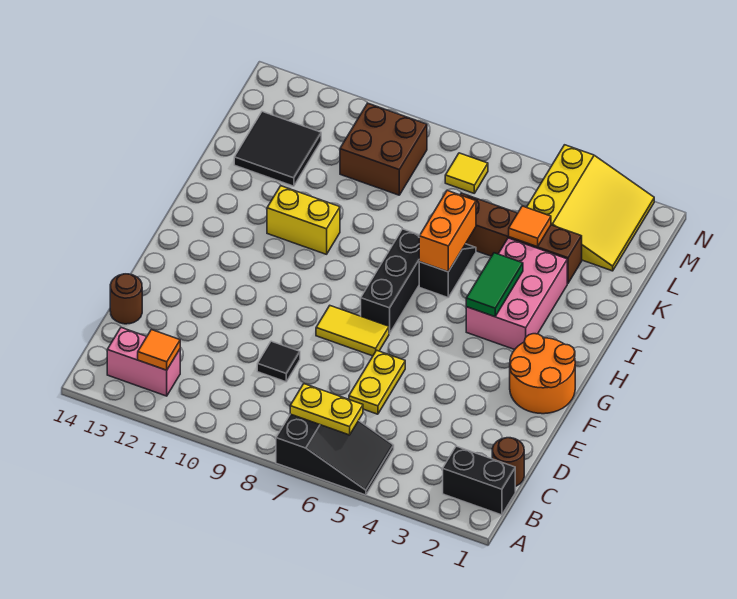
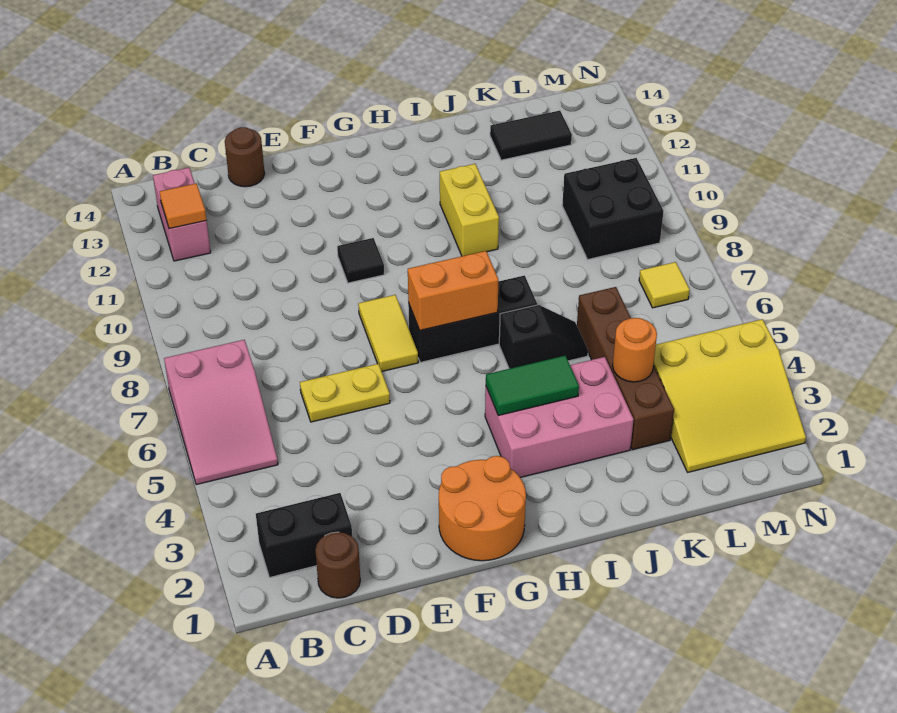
black 2x3 slope [276,414,394,495] -> pink 2x3 slope [164,340,278,485]
black 1x2 brick [443,446,515,515] -> black 1x2 brick turned to [256,493,352,577]
yellow 1x2 plate [290,384,363,435] -> none
black 1x1 tile [257,341,300,382] -> black 1x1 tile moved to [337,238,384,283]
orange 1x2 brick [419,191,476,272] -> orange 1x2 brick moved to [408,251,499,330]
orange 1x1 tile [509,206,551,247] -> orange 1x1 round brick [613,318,657,382]
black 2x2 tile [234,112,321,186] -> black 1x2 tile [490,111,572,160]
brown 2x2 brick [340,103,427,195] -> black 2x2 brick [562,158,663,259]

